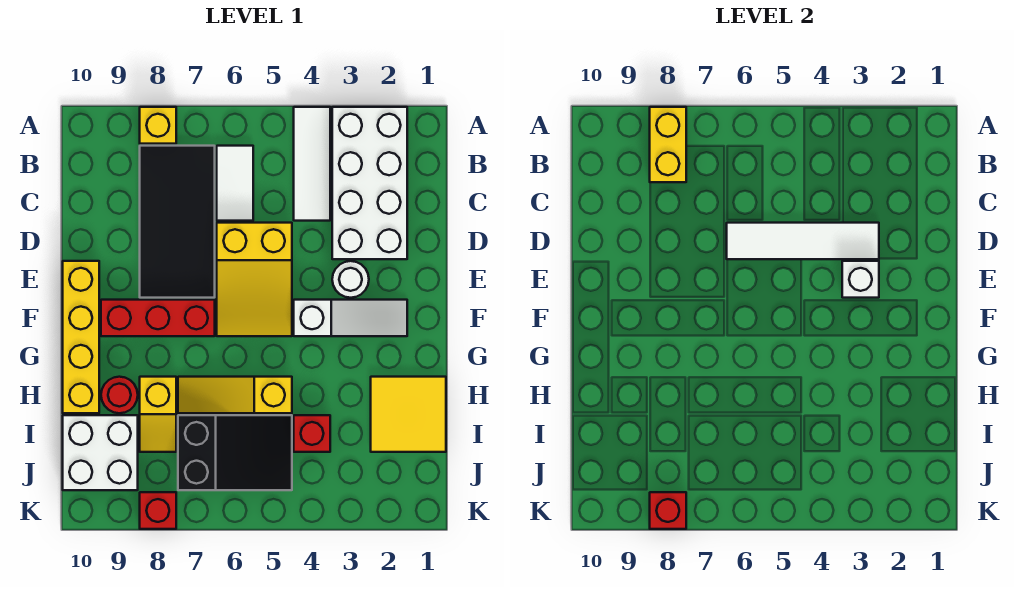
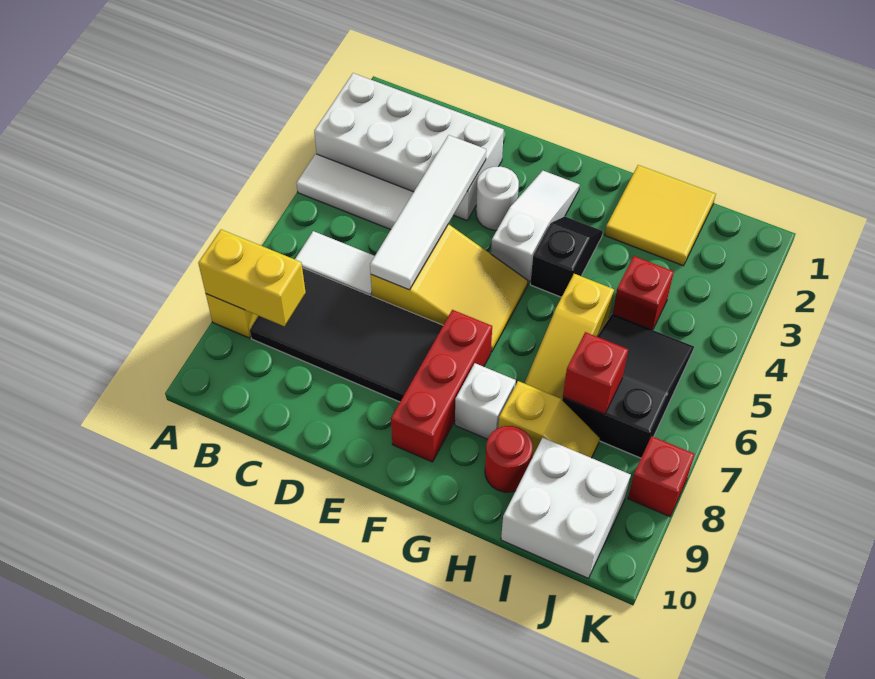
white 1x1 brick [842,261,879,298] -> white 1x1 brick moved to [455,363,516,439]
yellow 1x4 brick [63,261,99,413] -> none
none -> black 1x2 slope [530,216,603,297]
red 1x1 brick [650,492,686,529] -> red 1x1 brick moved to [563,332,628,414]

